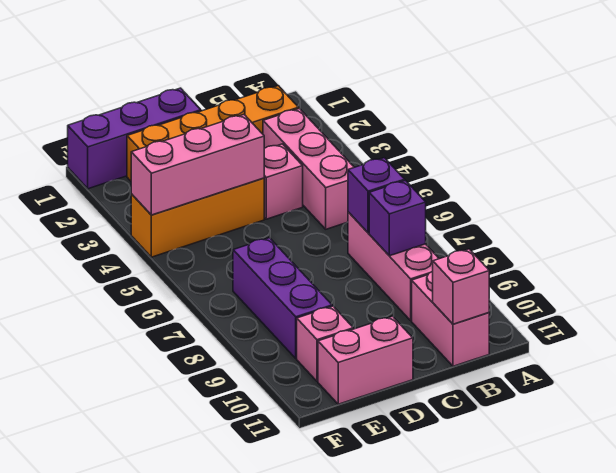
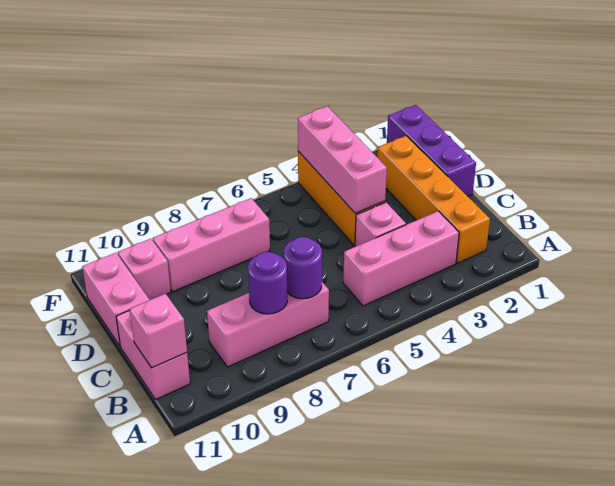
purple 1x1 brick [348,158,405,233] -> purple 1x1 round brick [284,237,322,299]
purple 1x1 brick [369,181,426,256] -> purple 1x1 round brick [248,252,287,314]
pink 1x2 brick [412,271,489,366] -> pink 1x2 brick turned to [116,310,190,400]
purple 1x3 brick [233,238,332,359] -> pink 1x3 brick [153,198,270,292]

